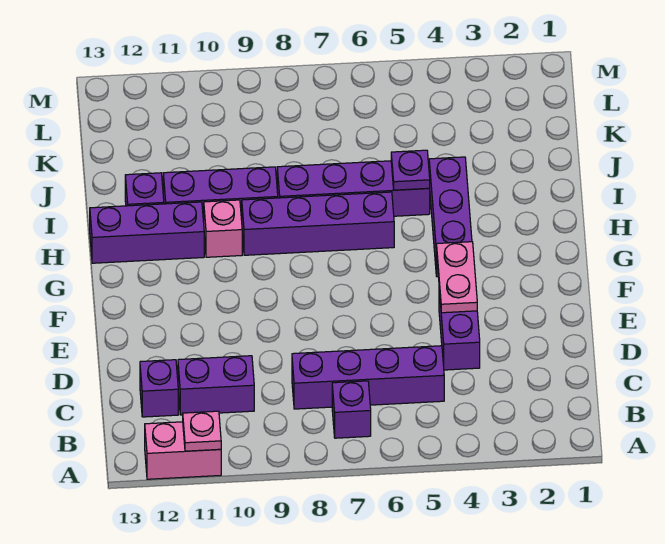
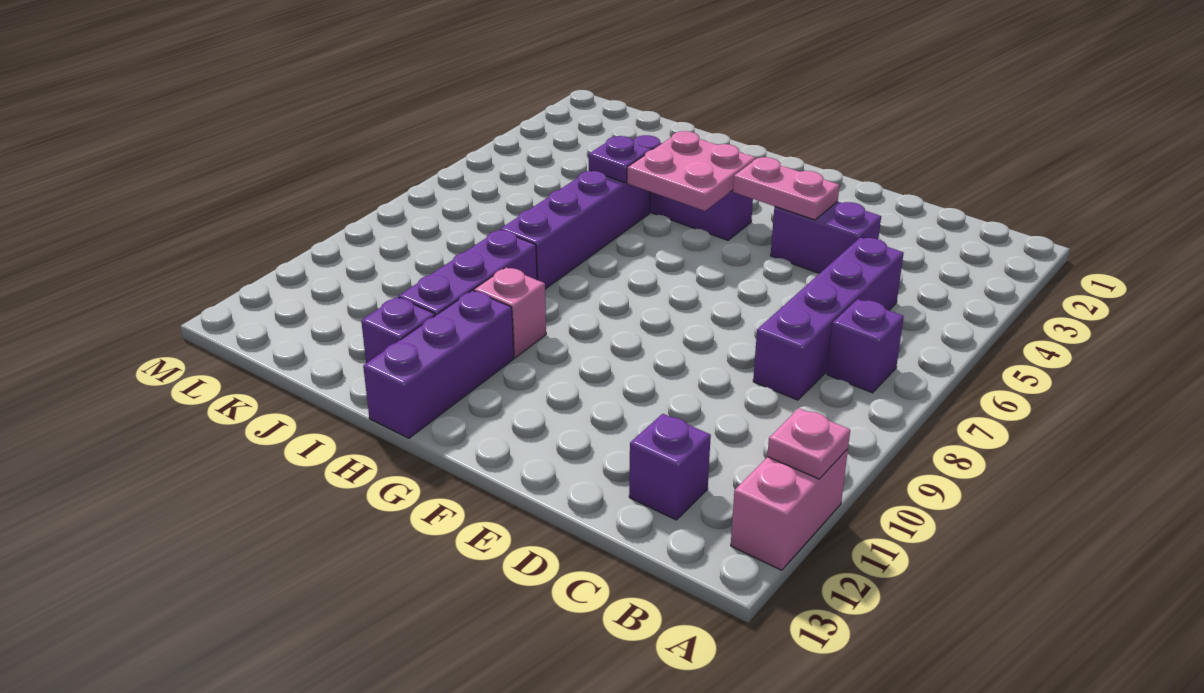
purple 1x2 brick [178,356,254,415] -> none
none -> pink 2x2 plate [627,131,756,211]
purple 1x4 brick [242,192,394,255] -> none

